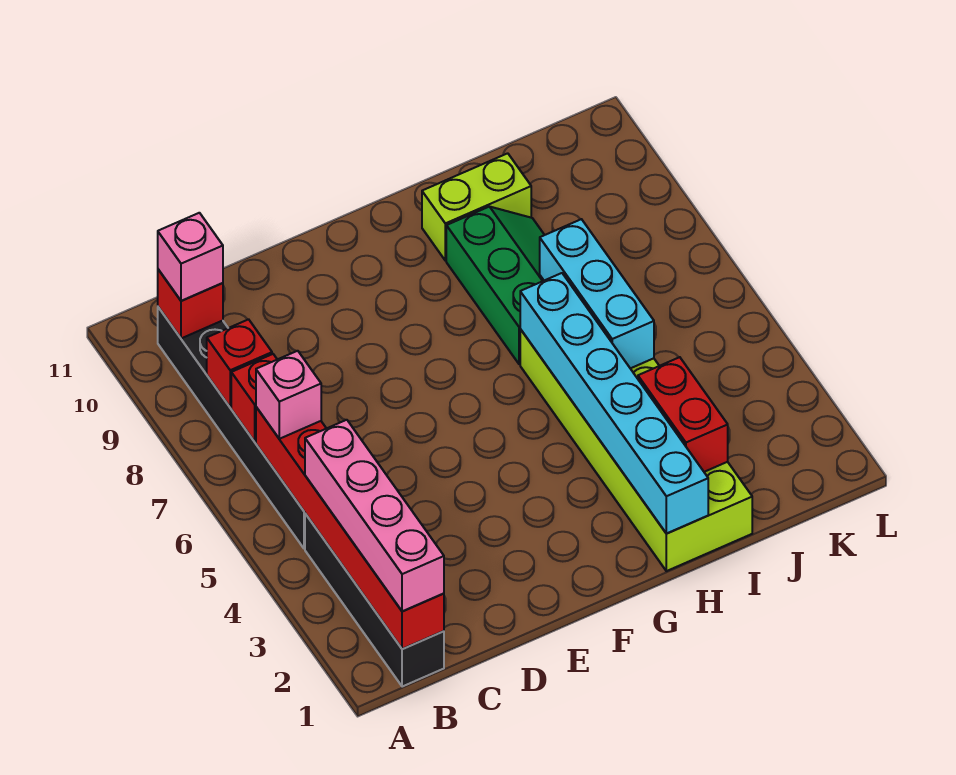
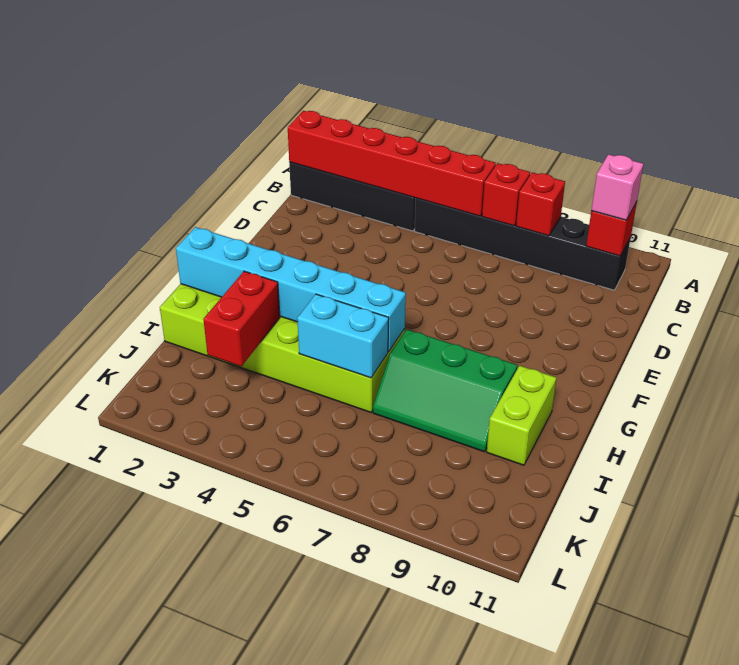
pink 1x4 brick [305,420,444,612] -> none
pink 1x1 brick [256,351,321,439] -> none
red 1x2 brick [638,357,728,472] -> red 1x2 brick turned to [203,271,280,366]
cyan 1x3 brick [540,219,654,368] -> cyan 1x2 brick [297,294,389,378]

